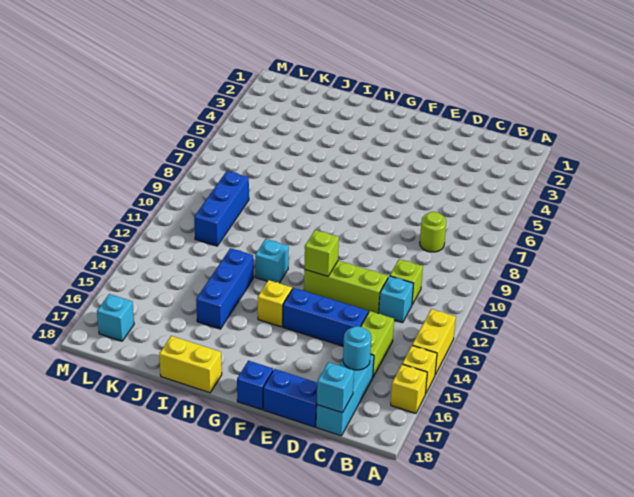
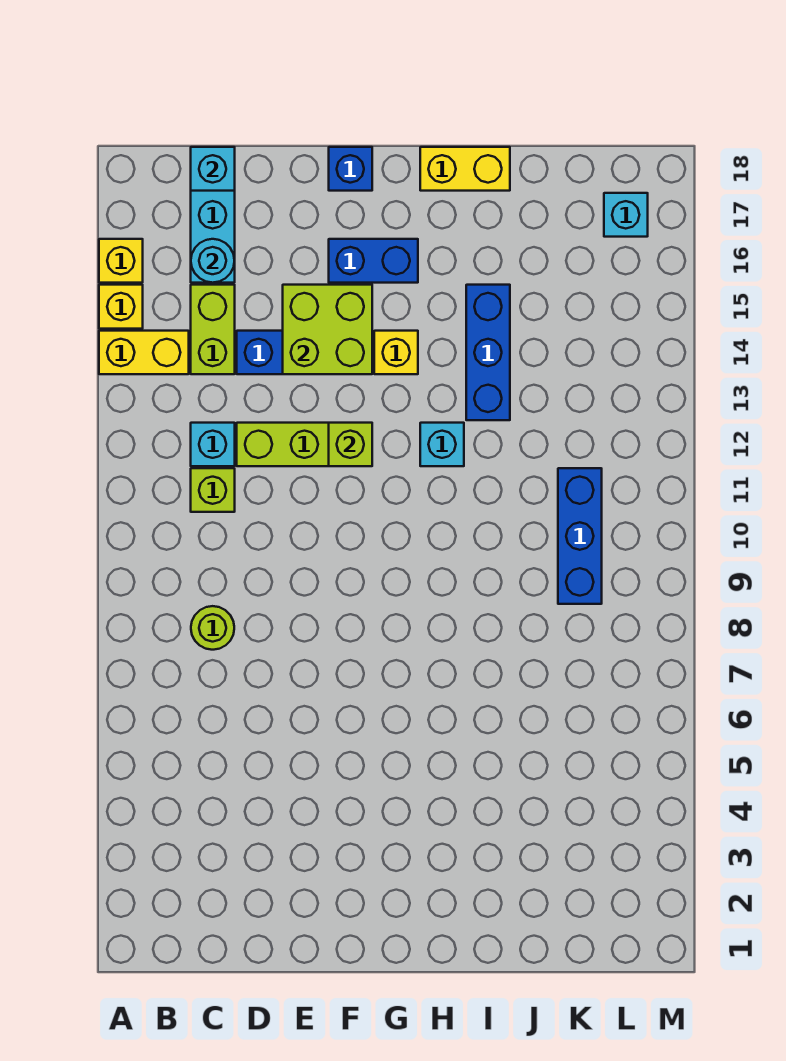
yellow 1x2 brick [412,309,456,375] -> yellow 1x2 brick turned to [99,331,189,374]
blue 1x2 brick [263,369,317,427] -> blue 1x2 brick moved to [329,239,418,283]
none -> lime 2x2 brick [283,285,372,374]

